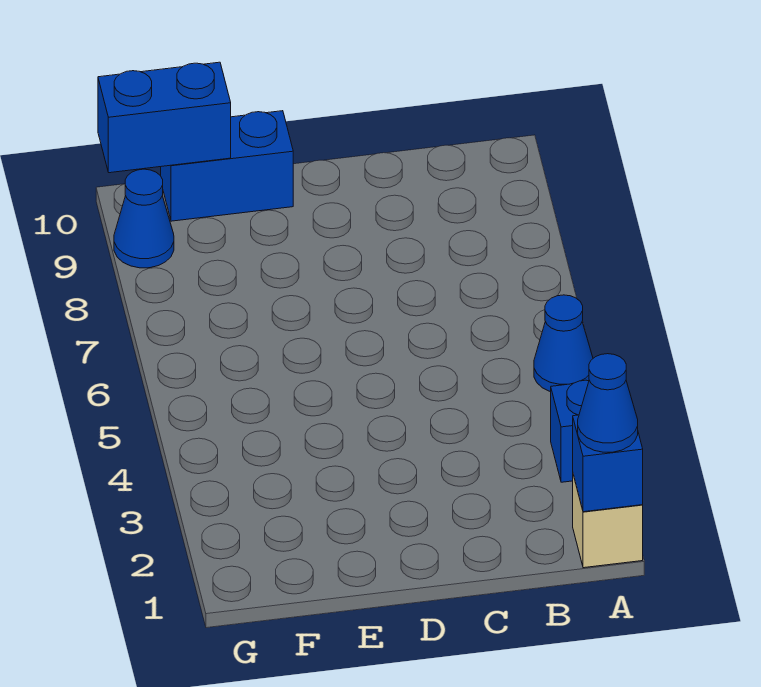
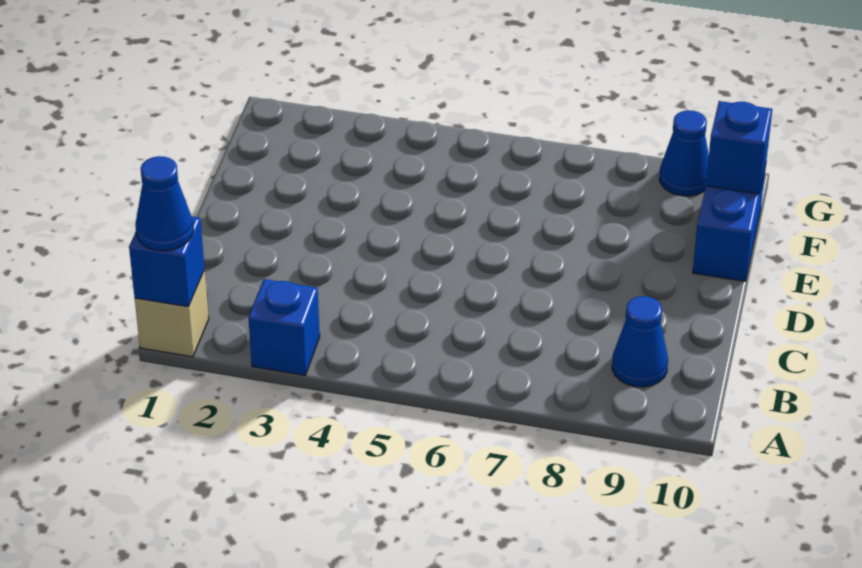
blue 1x1 cone [534,295,593,392] -> blue 1x1 cone moved to [612,296,668,387]
blue 1x2 brick [98,62,231,173] -> blue 1x1 brick [706,101,772,194]

